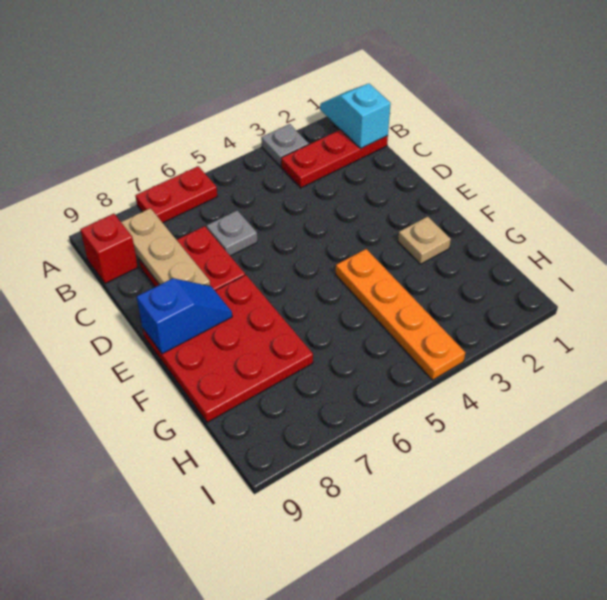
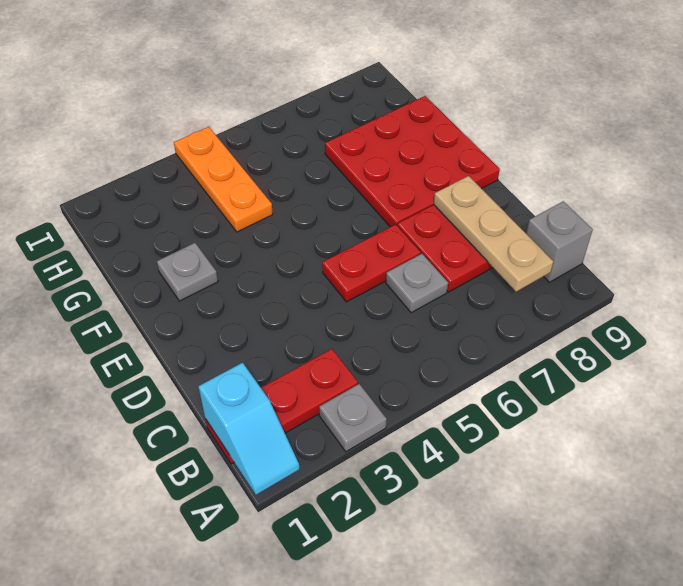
red 1x2 plate [135,166,217,223] -> red 1x2 plate moved to [322,224,421,302]
red 1x1 brick [80,214,138,284] -> grey 1x1 brick [526,201,593,282]
blue 1x2 slope [137,278,232,354] -> none
tan 1x1 plate [398,217,451,264] -> grey 1x1 plate [157,243,218,301]
orange 1x4 plate [336,249,465,380] -> orange 1x3 plate [174,127,273,232]

